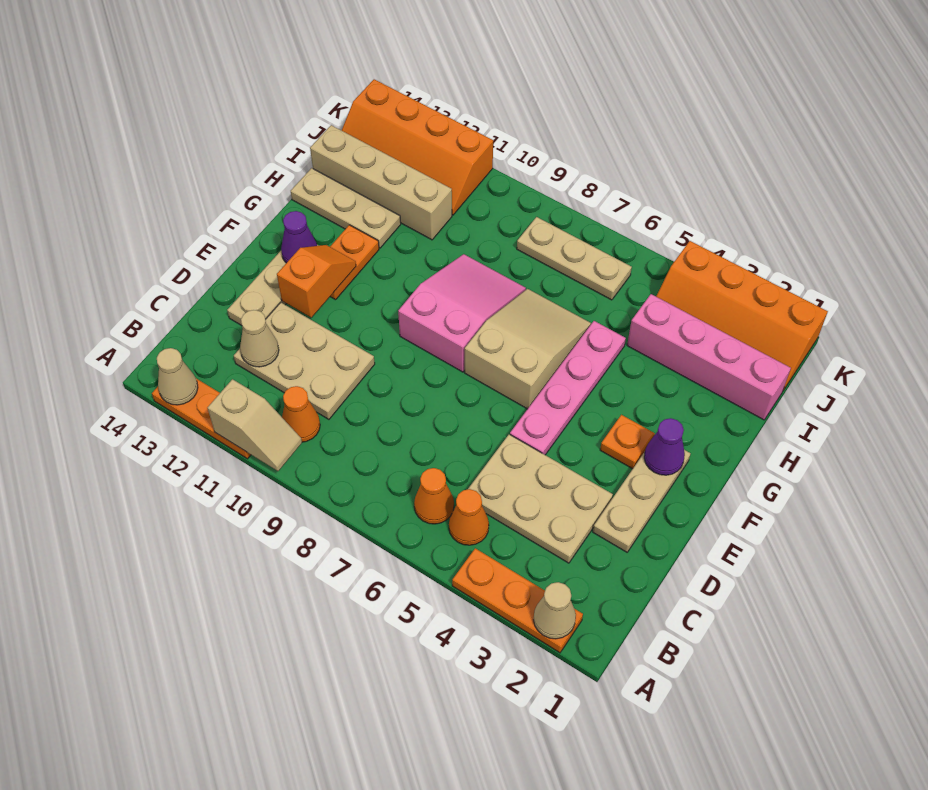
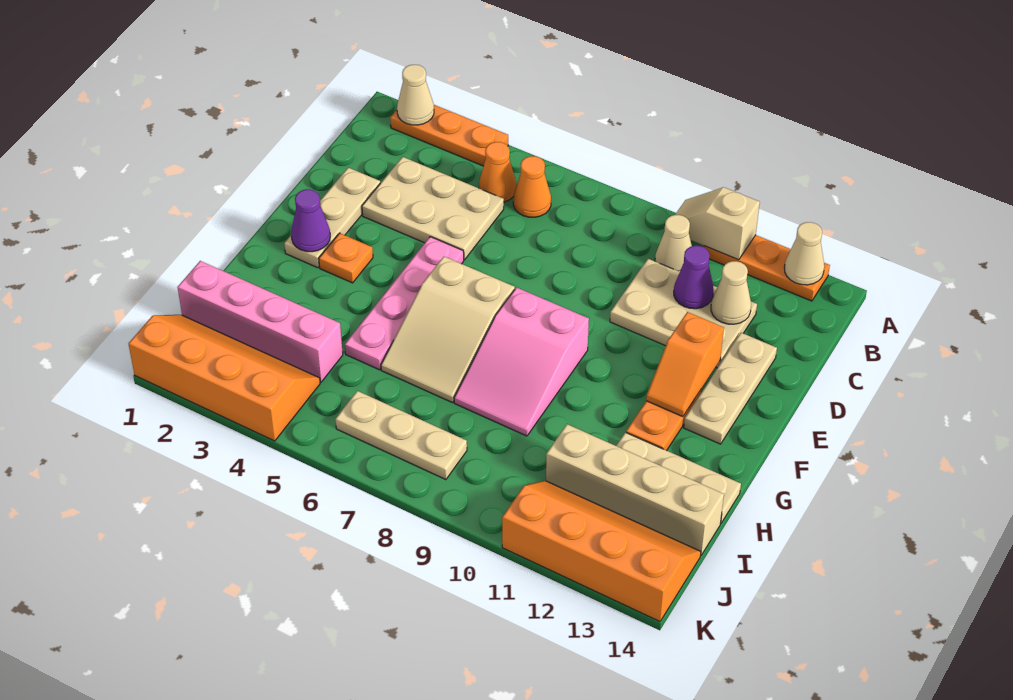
orange 1x1 cone [282,386,320,442] -> tan 1x1 cone [655,215,692,272]
purple 1x1 cone [281,211,317,263] -> purple 1x1 cone moved to [674,246,713,309]

